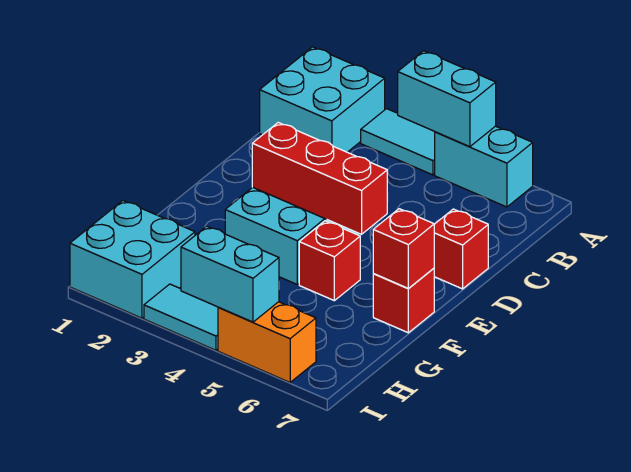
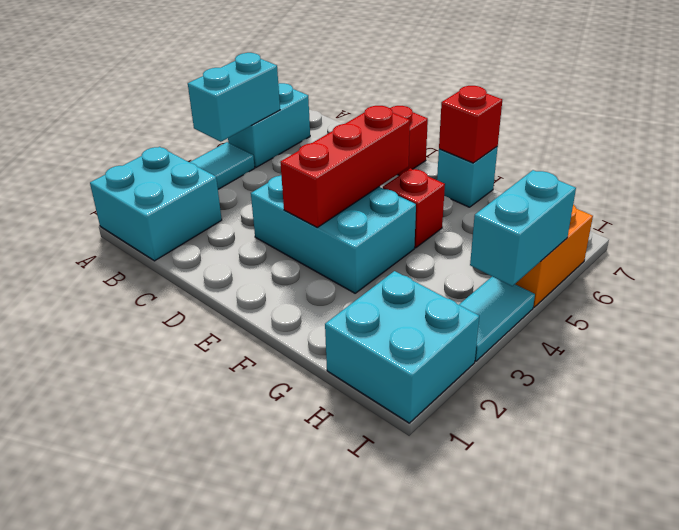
red 1x1 brick [373,268,434,333] -> cyan 1x1 brick [437,147,498,207]

